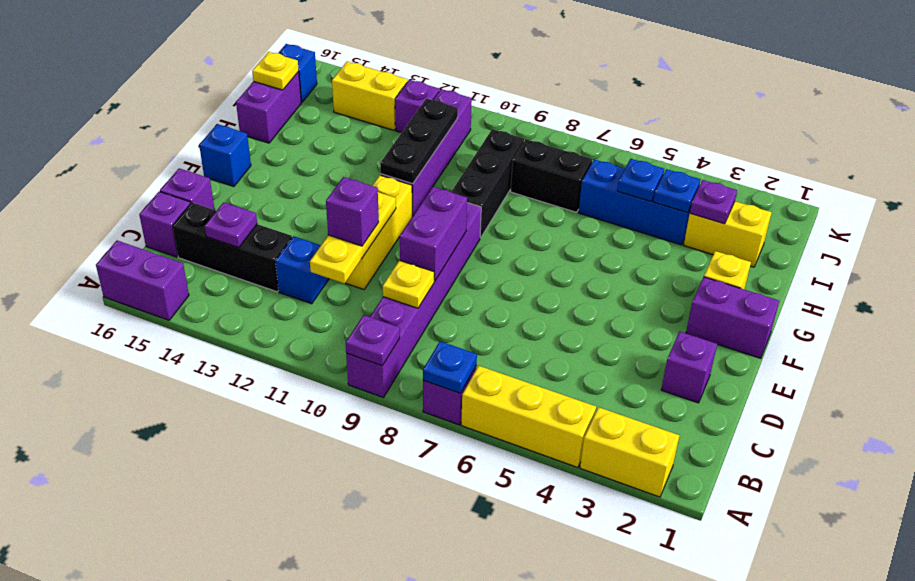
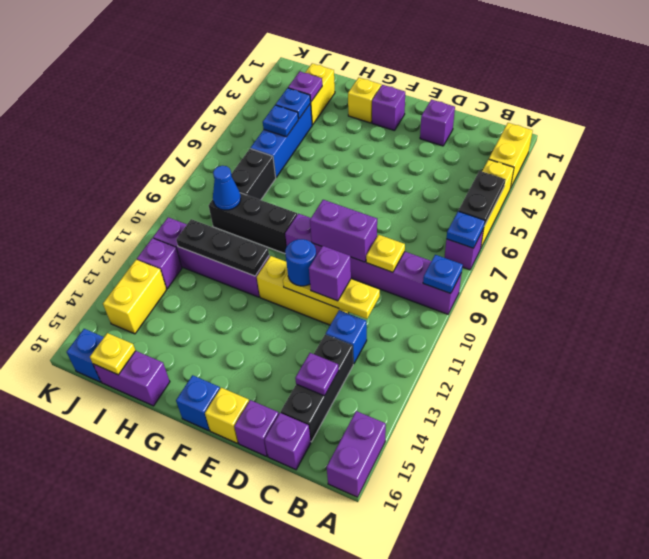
none -> black 1x2 plate [458,171,506,226]
purple 1x1 plate [346,315,400,366] -> blue 1x1 plate [423,255,463,293]
none -> blue 1x1 round brick [285,239,316,286]
none -> yellow 1x1 brick [205,388,249,443]
purple 1x2 brick [686,277,779,358] -> purple 1x1 brick [372,85,405,131]
none -> blue 1x1 cone [213,166,241,210]

